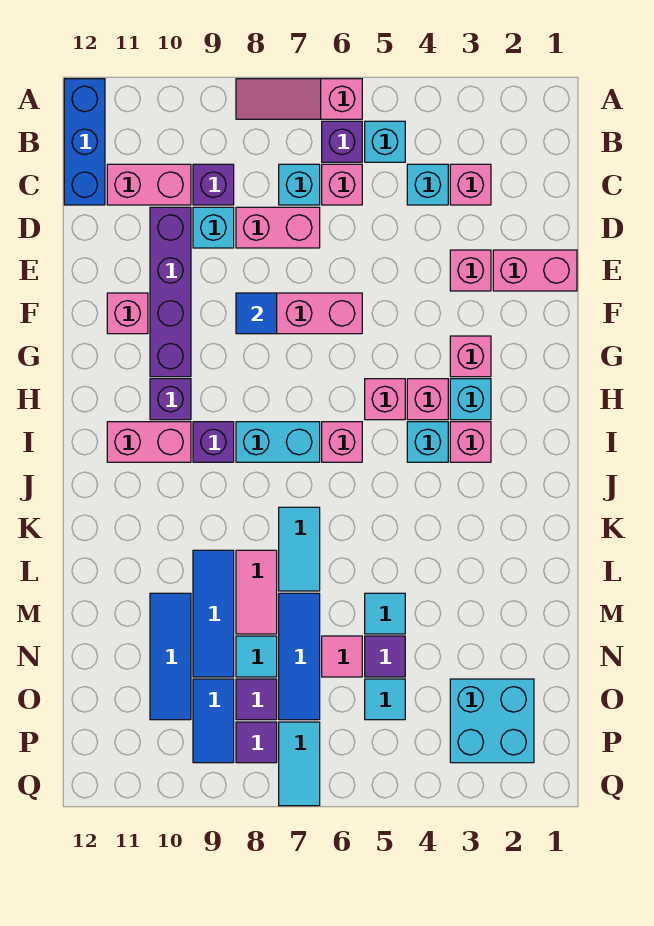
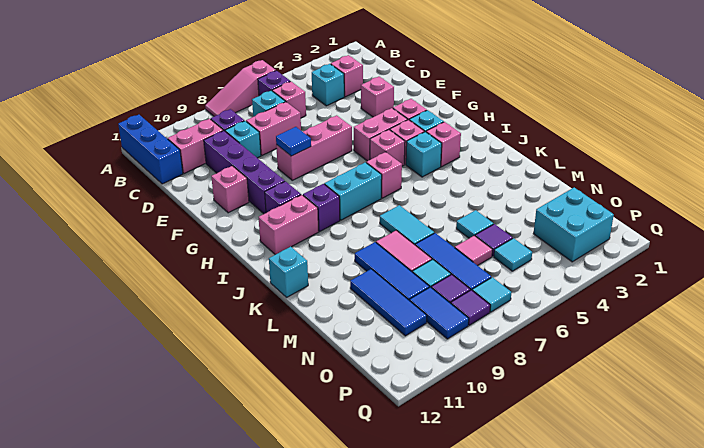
cyan 1x1 brick [365,121,405,162] -> cyan 1x1 brick moved to [269,247,308,297]
pink 1x2 brick [493,250,577,291] -> pink 1x2 brick moved to [354,108,408,161]
cyan 1x2 tile [279,722,320,806] -> cyan 1x1 tile [472,277,512,312]

